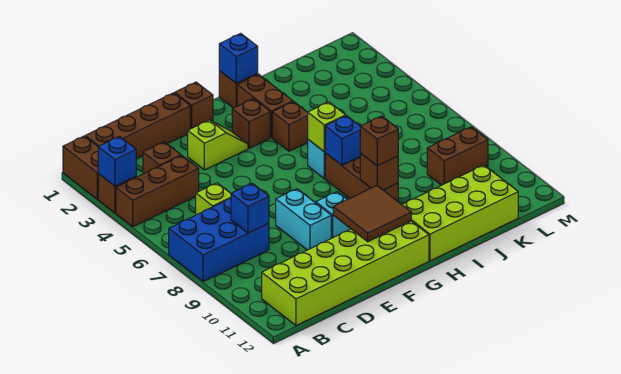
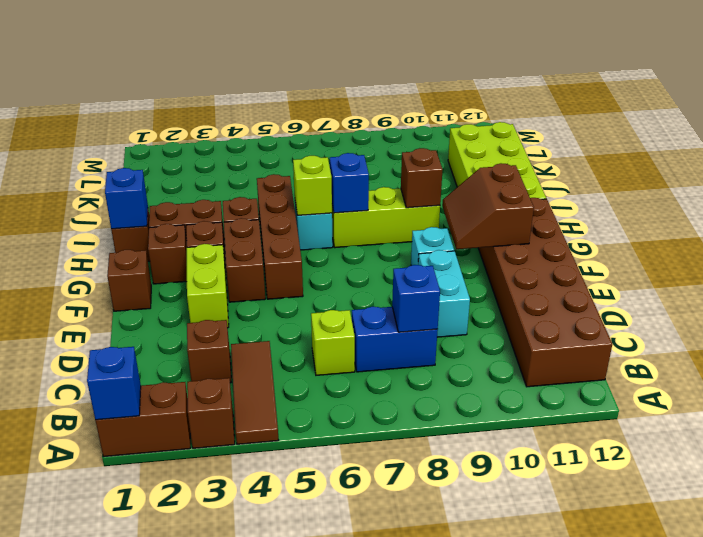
blue 1x1 brick [98,136,136,186] -> blue 1x1 brick moved to [87,347,141,420]
brown 1x3 brick [116,156,199,227] -> brown 1x3 tile [231,341,278,444]
blue 2x3 brick [169,198,269,282] -> blue 1x2 brick [352,307,438,372]
brown 1x4 brick [85,93,190,159] -> brown 1x4 brick moved to [257,174,303,299]
lime 2x6 brick [262,221,429,325] -> brown 2x6 brick [478,198,612,387]
lime 1x2 slope [188,120,248,170] -> lime 1x2 brick [187,244,229,328]
cyan 1x2 brick [276,189,331,250] -> cyan 1x2 brick turned to [418,250,470,337]
brown 2x2 tile [333,186,411,242] -> brown 2x2 slope [442,163,534,249]
brown 1x3 brick [325,153,398,201] -> lime 1x3 brick [332,187,440,248]
brown 1x1 brick [360,116,398,166] -> brown 1x1 brick moved to [148,224,187,284]
brown 1x2 brick [427,127,488,185] -> brown 1x2 brick moved to [224,218,265,302]

